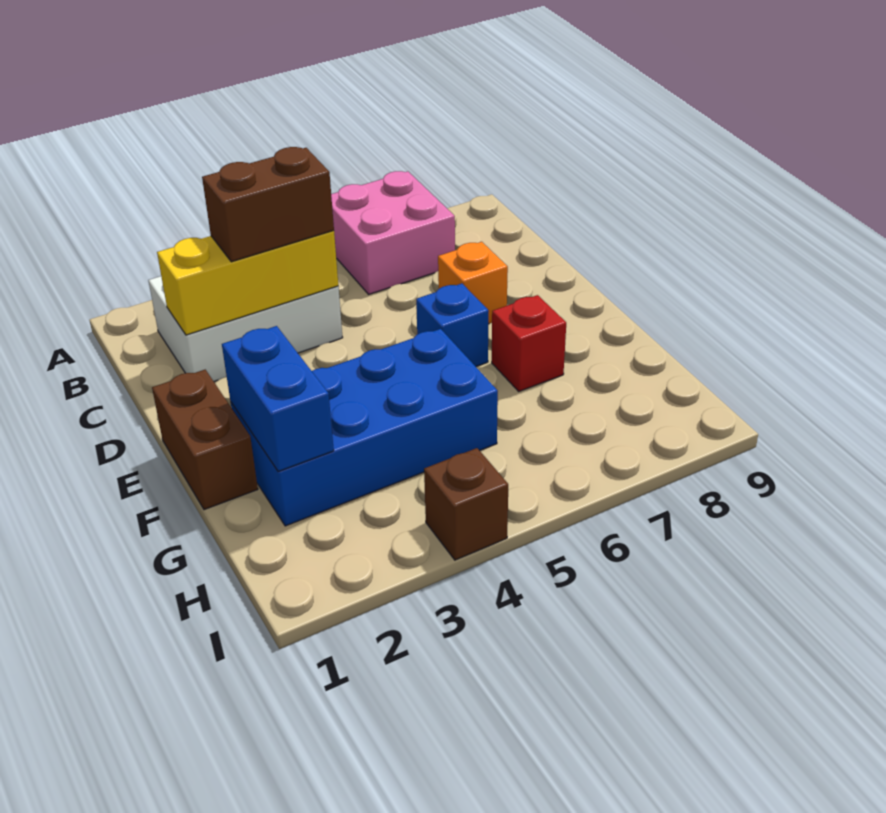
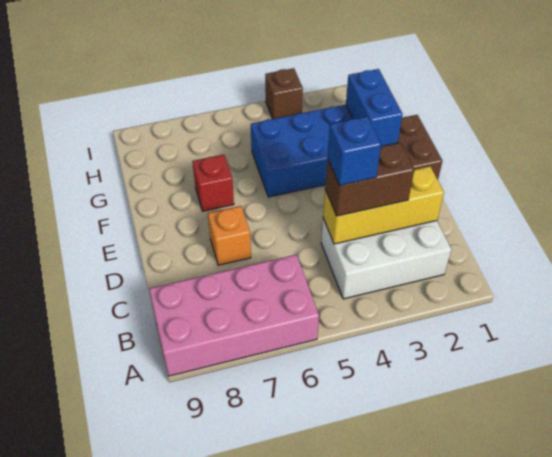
pink 2x2 brick [331,171,455,294] -> pink 2x4 brick [149,255,319,376]
blue 1x1 brick [416,284,489,366] -> blue 1x1 brick moved to [327,116,381,185]

